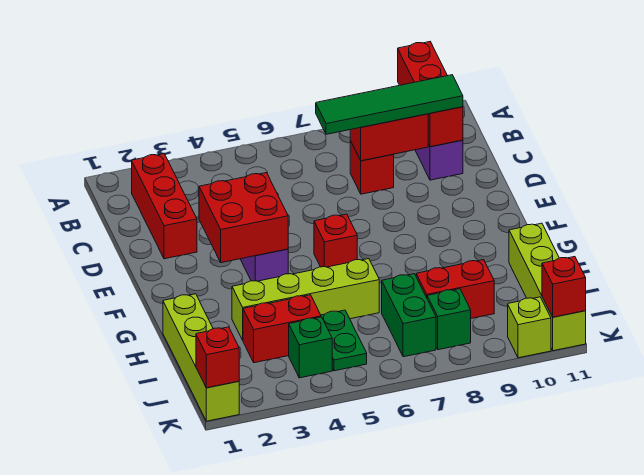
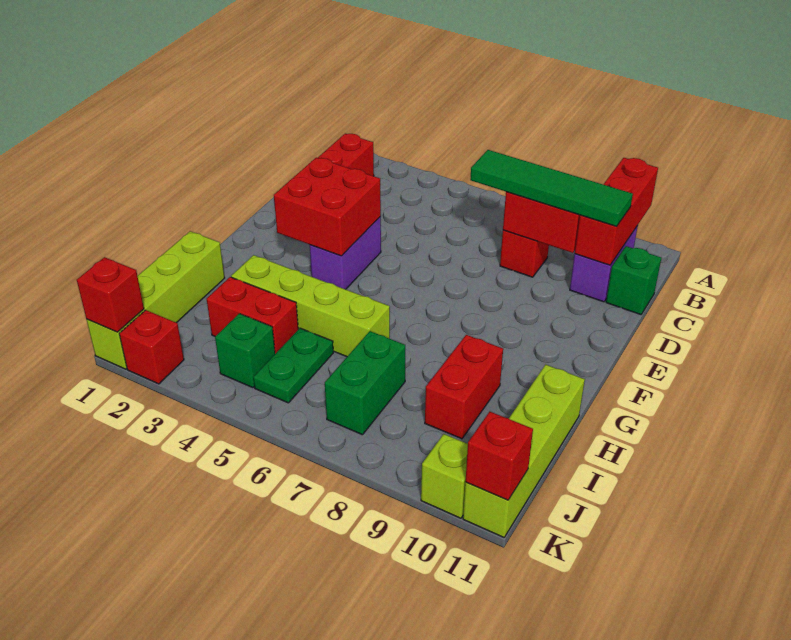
red 1x1 brick [314,214,357,267] -> red 1x1 brick moved to [119,310,184,384]
red 1x2 brick [416,260,494,318] -> red 1x2 brick turned to [425,335,503,439]
green 1x1 brick [427,289,471,350] -> green 1x1 brick moved to [606,246,661,315]

